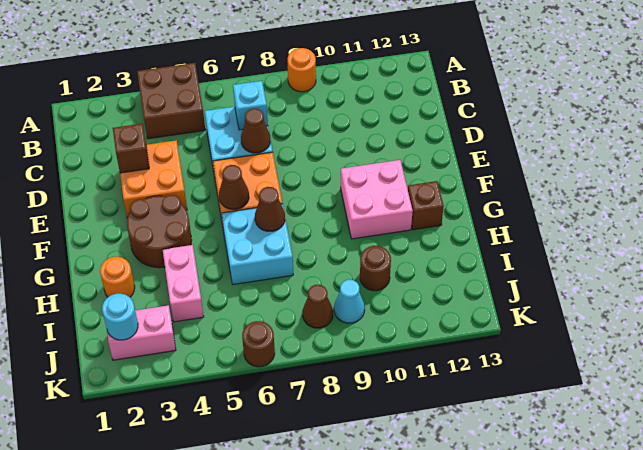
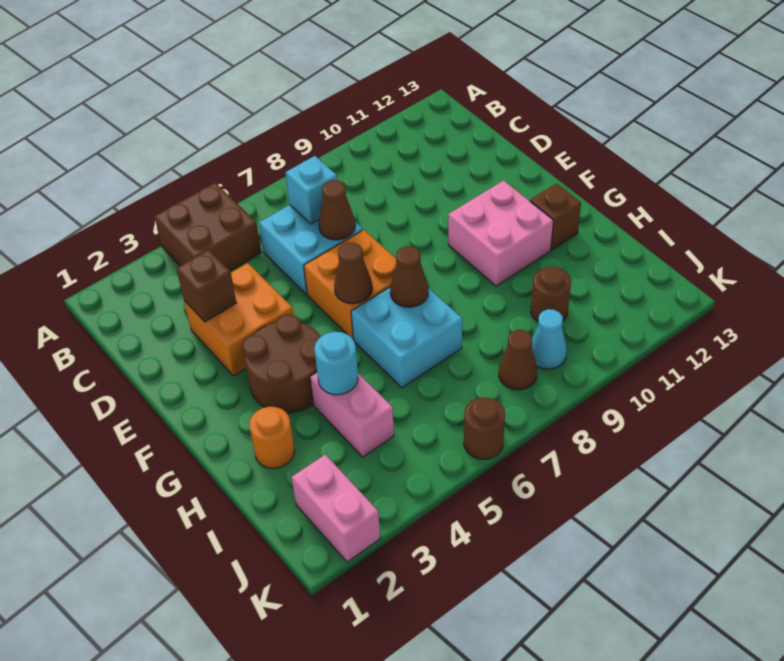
orange 1x1 round brick [288,48,316,92] -> none
pink 1x2 brick [107,305,176,360] -> pink 1x2 brick turned to [292,455,380,562]
cyan 1x1 round brick [102,294,138,340] -> cyan 1x1 round brick moved to [314,332,358,395]

